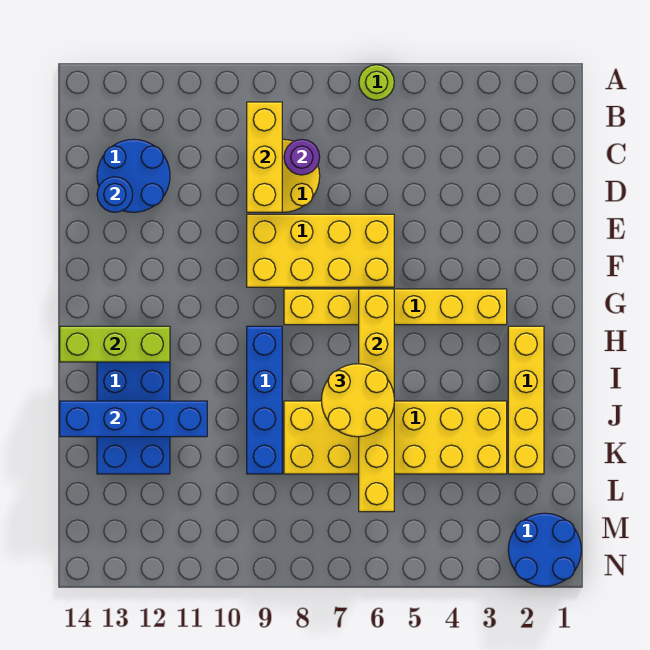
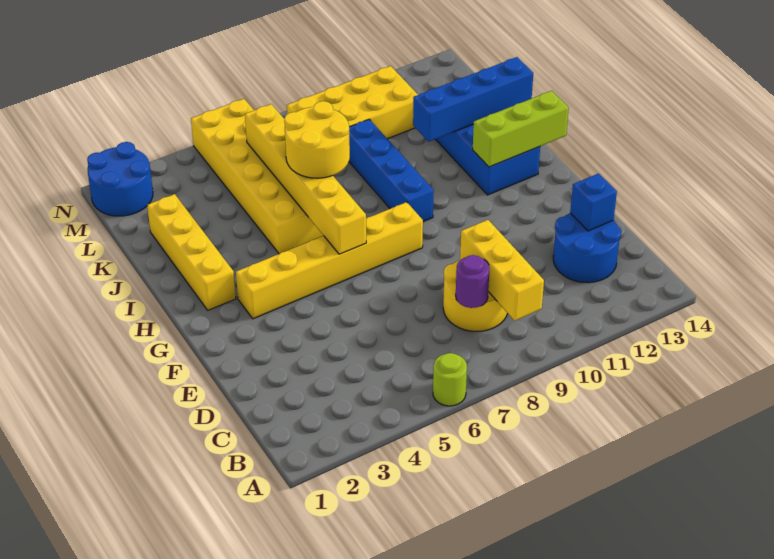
blue 1x1 round brick [97,177,133,212] -> blue 1x1 brick [570,174,617,231]
yellow 2x4 brick [247,214,394,287] -> yellow 2x4 brick moved to [287,66,418,139]
yellow 2x6 brick [284,401,507,474] -> yellow 2x6 brick turned to [191,99,324,254]

